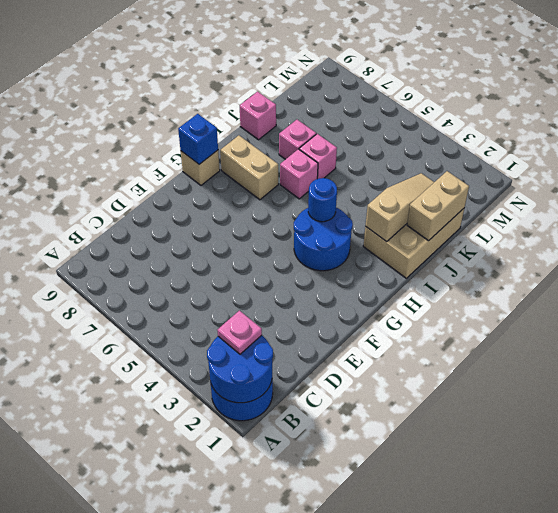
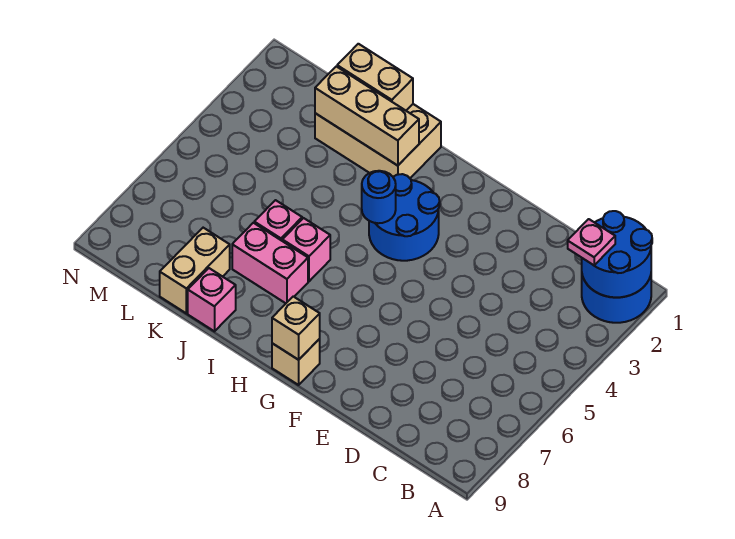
blue 1x1 brick [178,114,218,164] -> tan 1x1 brick [272,297,320,360]
tan 1x2 brick [220,135,278,200] -> tan 1x2 brick moved to [160,228,230,313]
tan 1x3 slope [366,173,434,242] -> tan 1x3 brick [315,66,419,166]
pink 1x1 brick [279,120,316,159] -> pink 1x2 brick [232,223,308,303]

